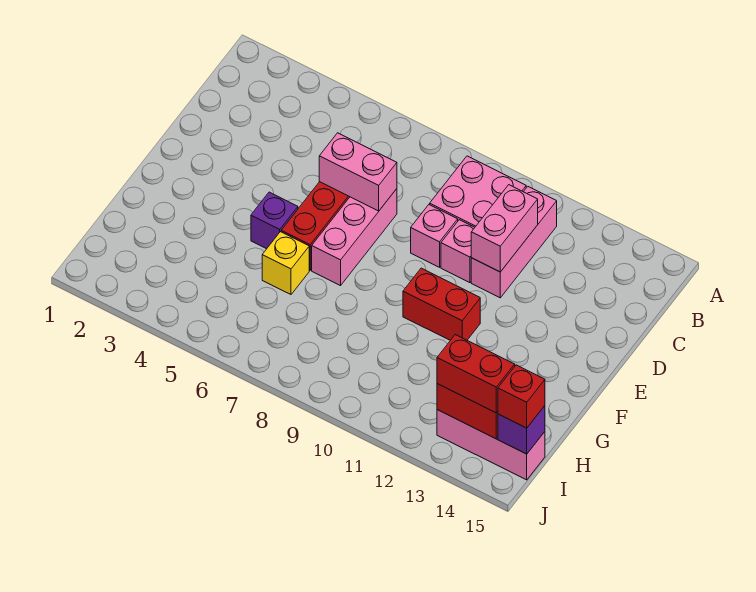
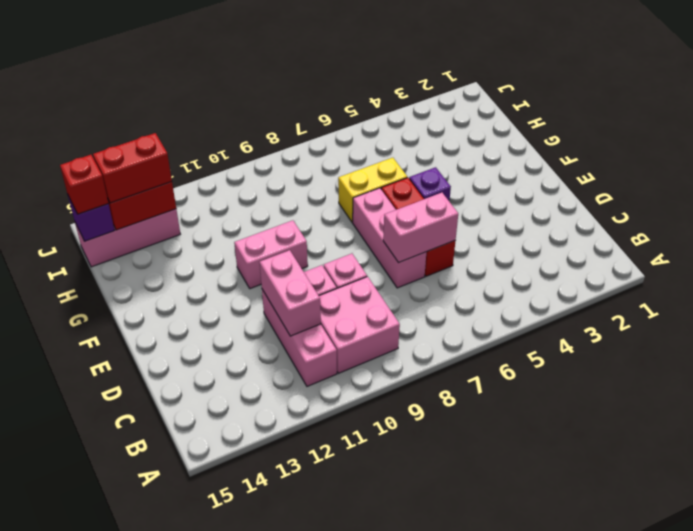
red 1x2 brick [403,268,480,340] -> pink 1x2 brick [234,220,308,289]
yellow 1x1 brick [262,232,309,294] -> yellow 1x2 brick [338,158,407,222]

